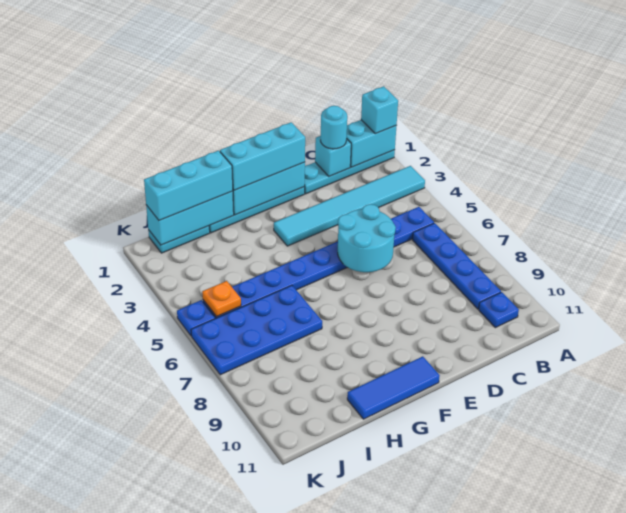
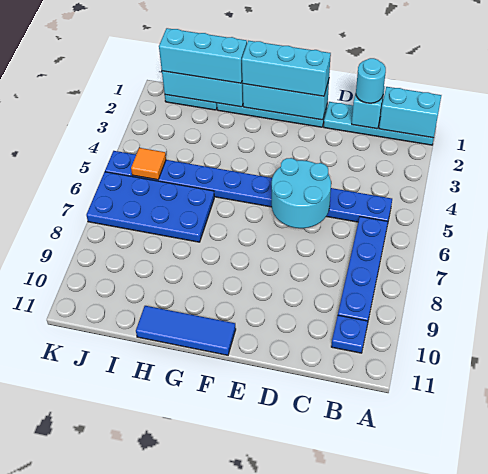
cyan 1x1 brick [361,86,398,134] -> none
cyan 1x6 tile [274,166,425,246] -> none
orange 1x1 plate [202,281,241,317] -> orange 1x1 tile [131,148,166,180]

